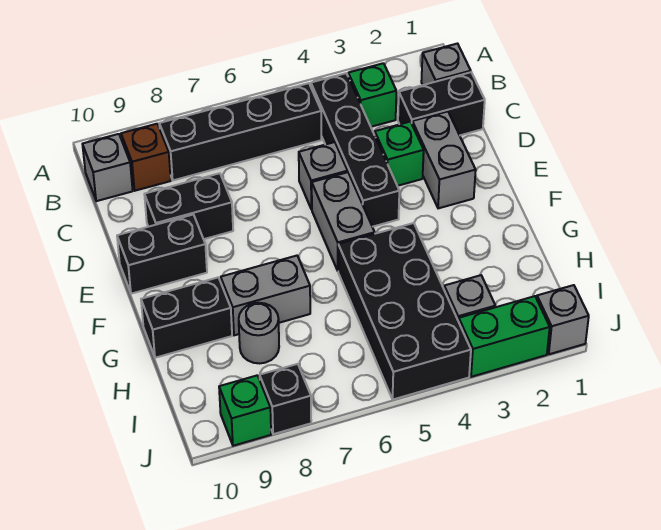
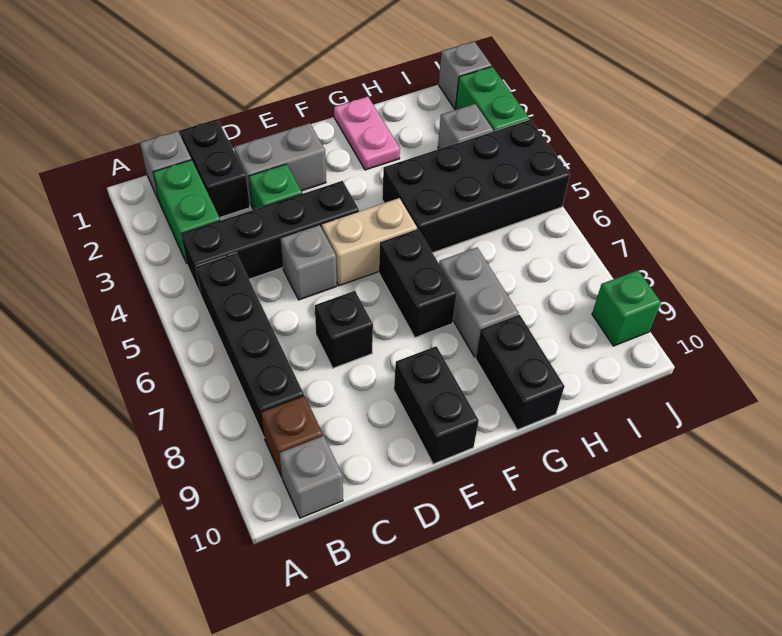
green 1x1 brick [348,63,396,127] -> green 1x2 brick [153,160,220,263]
black 1x2 brick [144,173,233,239] -> black 1x2 brick moved to [379,229,457,338]
grey 1x2 brick [312,172,375,271] -> tan 1x2 brick [322,198,417,286]
none -> pink 1x2 plate [334,97,400,170]
grey 1x1 round brick [239,303,279,363] -> none
black 1x1 brick [260,364,311,434] -> black 1x1 brick moved to [315,291,373,368]

